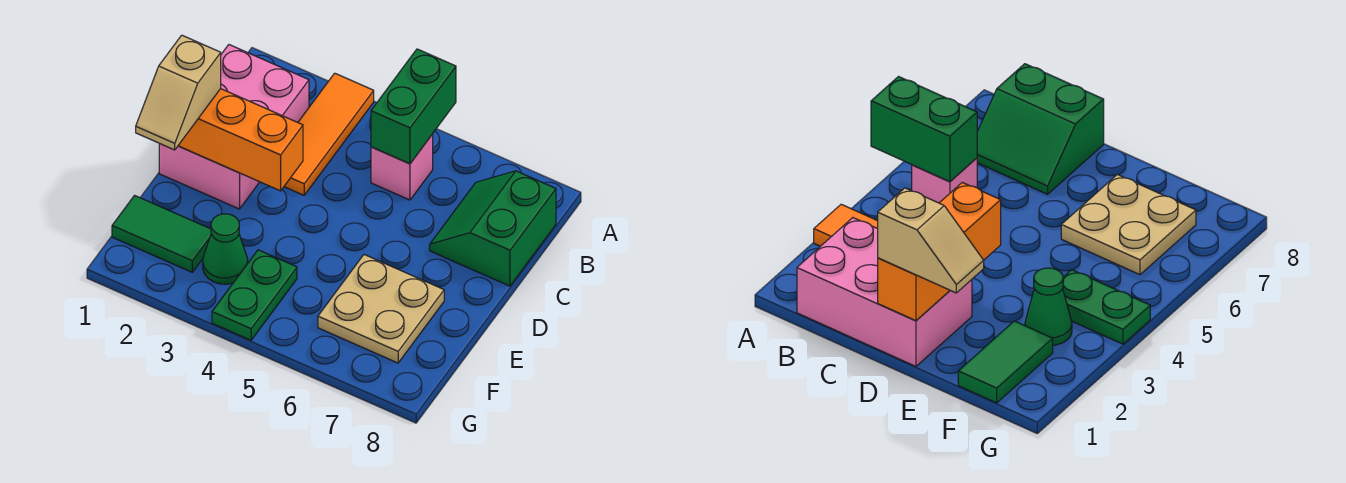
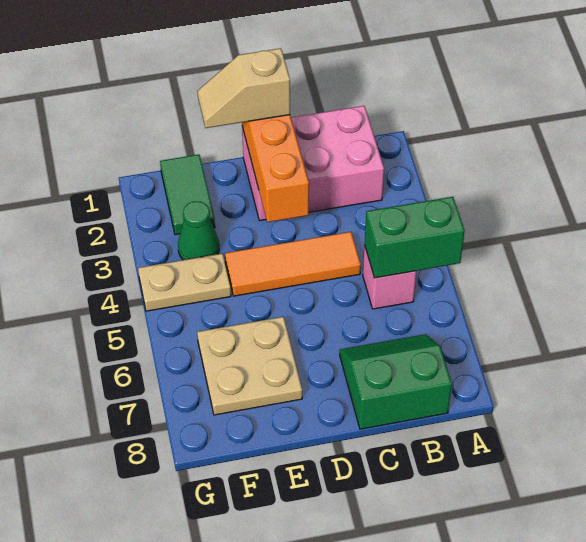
orange 1x3 tile [284,73,374,195] -> orange 1x3 tile moved to [225,232,361,296]
green 1x2 plate [212,250,297,340] -> tan 1x2 plate [138,253,231,311]

